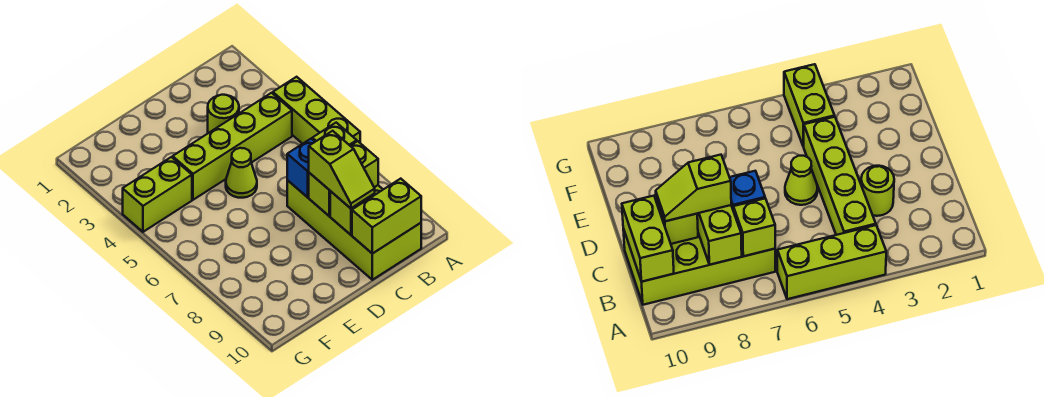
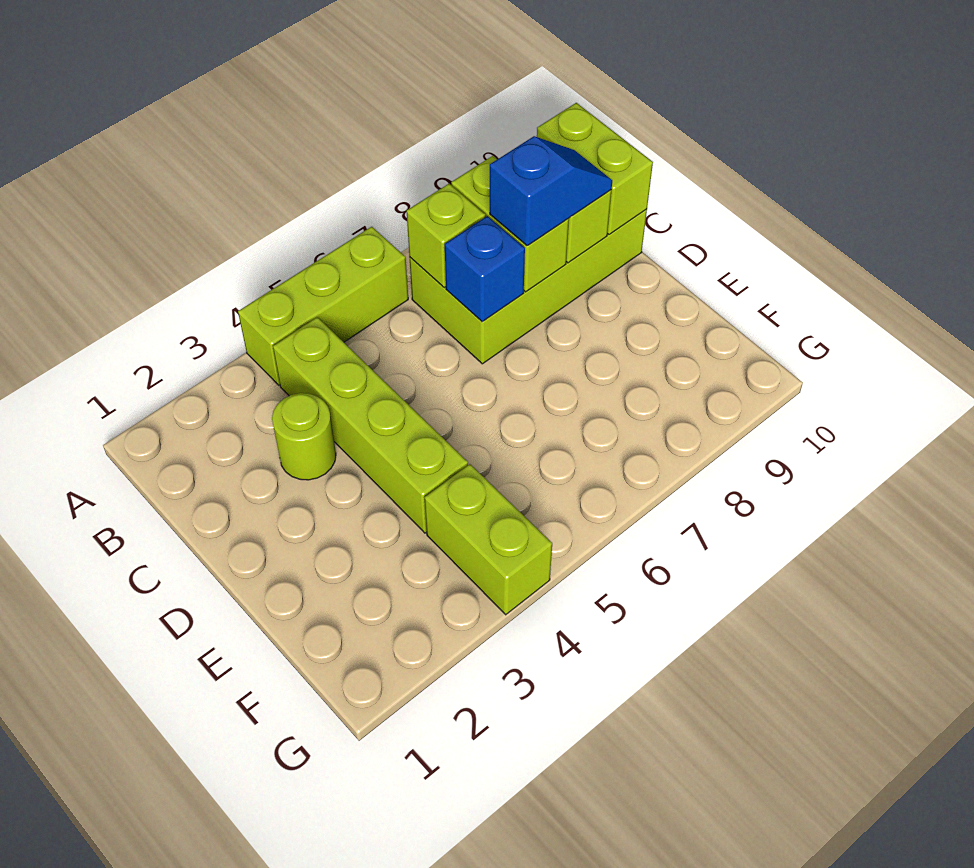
lime 1x2 slope [309,131,375,208] -> blue 1x2 slope [490,136,612,246]
lime 1x1 cone [226,148,257,198] -> none

